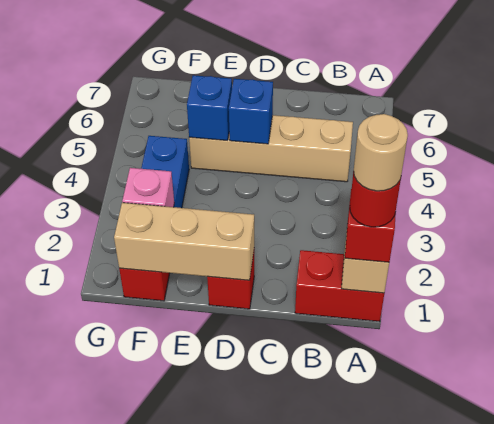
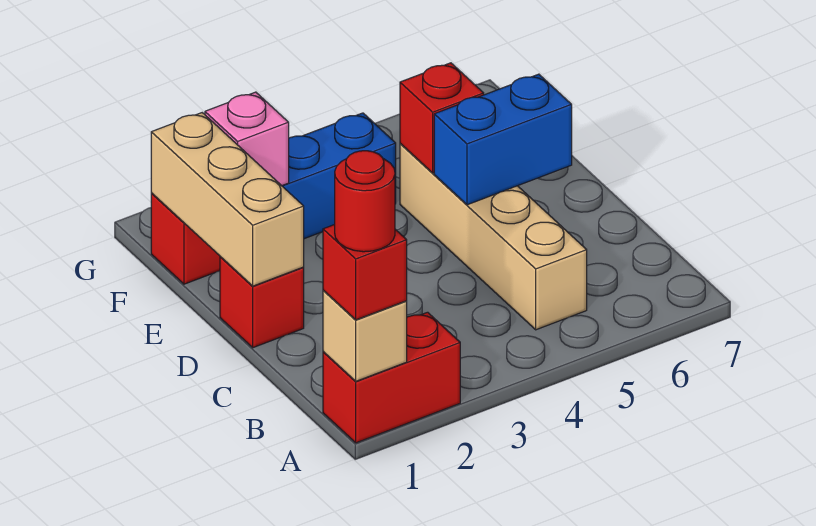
red 1x2 brick [295,250,384,322] -> red 1x2 brick turned to [323,312,460,443]
tan 1x1 round brick [354,114,408,191] -> none
blue 1x1 brick [229,79,273,144] -> blue 1x2 brick [434,74,572,205]
blue 1x1 brick [187,75,232,140] -> red 1x1 brick [400,63,484,173]

